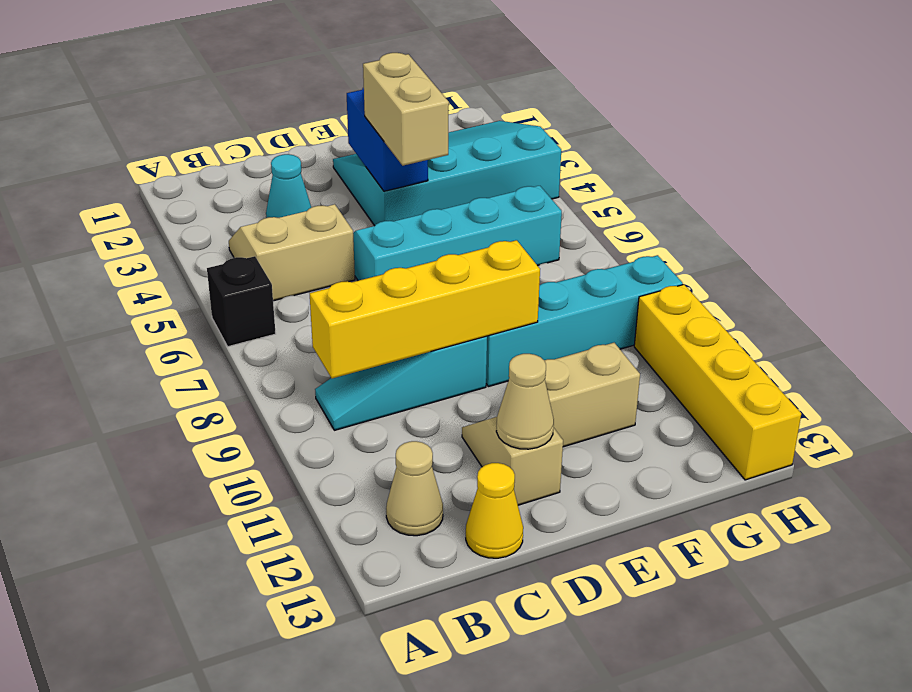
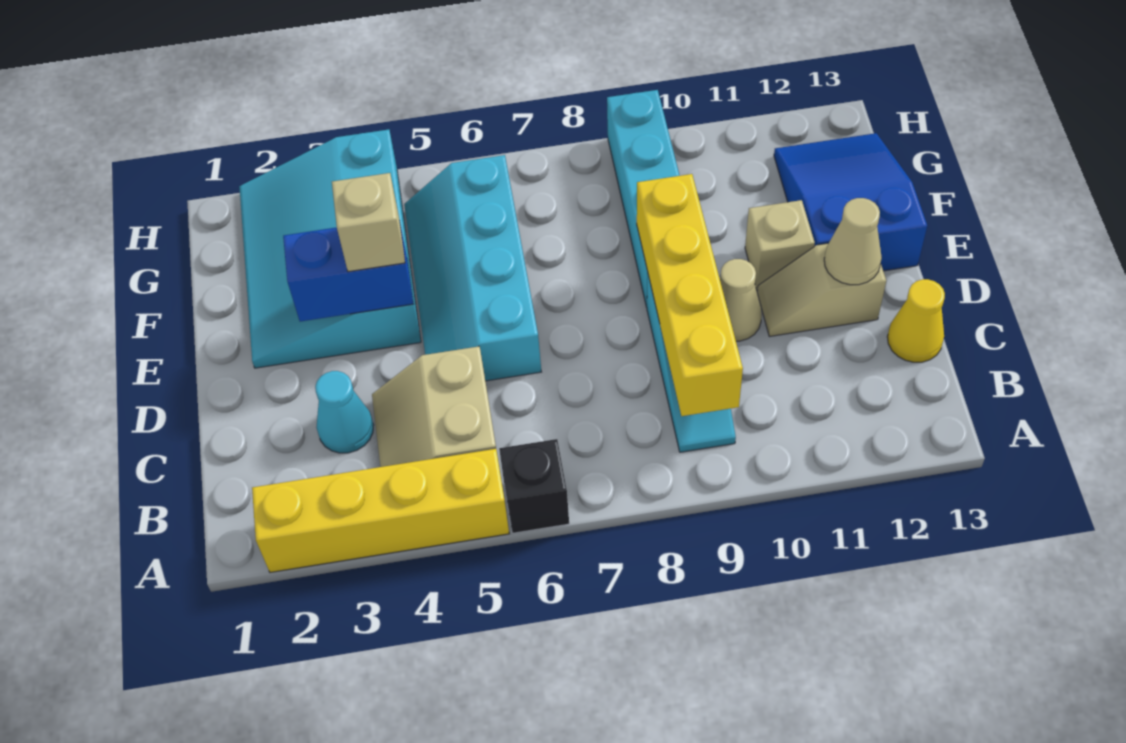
tan 1x1 cone [386,441,443,536] -> tan 1x1 cone moved to [720,259,762,341]
tan 1x2 brick [363,53,449,166] -> tan 1x1 brick [332,173,405,272]
tan 1x2 brick [544,343,640,447] -> tan 1x1 brick [745,200,815,290]
none -> blue 2x3 slope [774,133,927,271]
yellow 1x4 brick [634,285,801,480] -> yellow 1x4 brick moved to [252,449,509,572]

